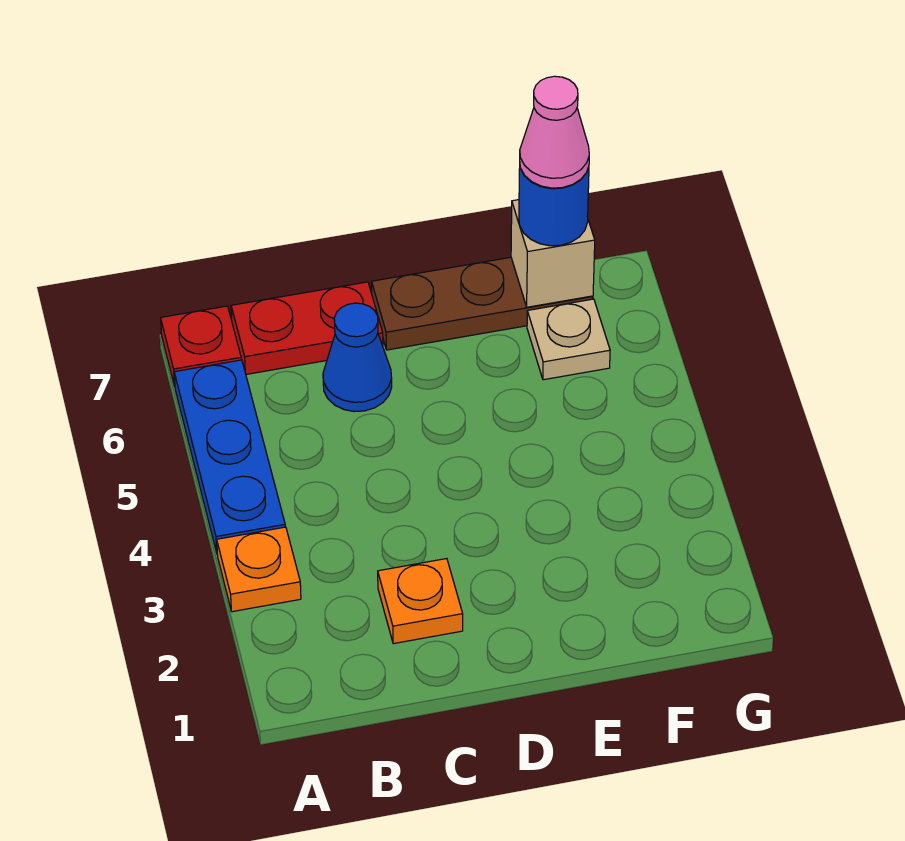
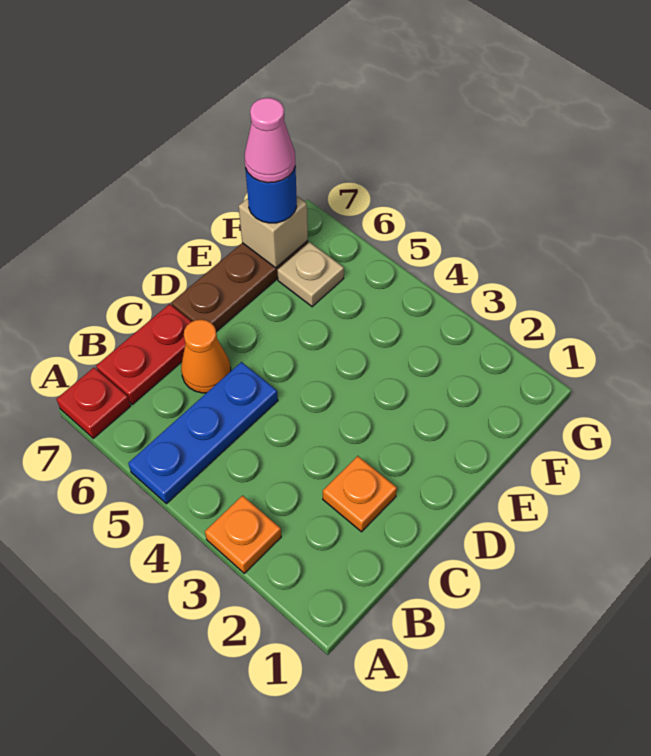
blue 1x3 plate [174,360,285,552] -> blue 1x3 plate turned to [128,362,278,504]
blue 1x1 cone [323,303,392,412] -> orange 1x1 cone [181,320,231,393]

